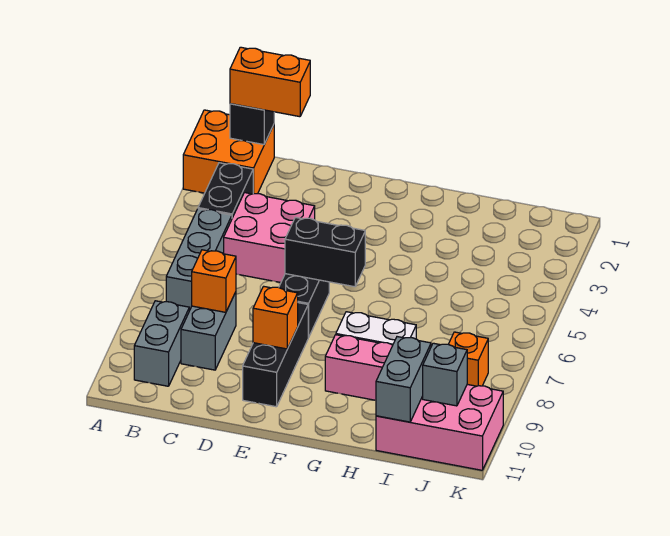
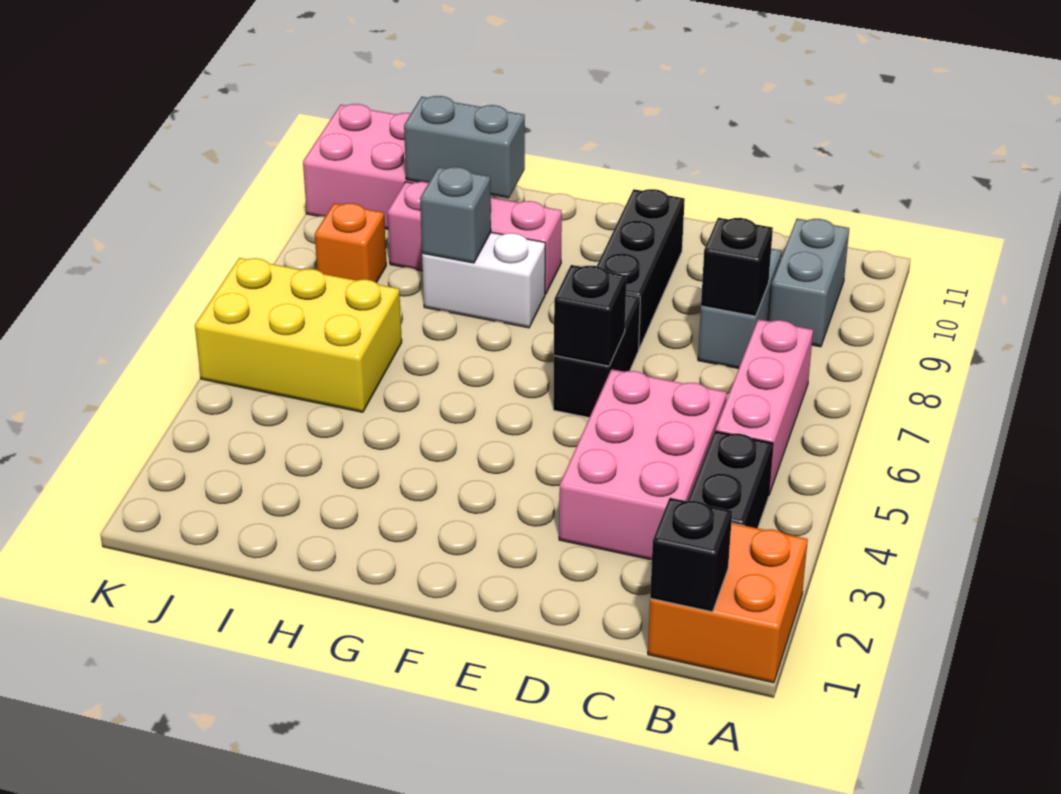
orange 1x2 brick [230,47,310,117] -> none
grey 1x3 brick [166,209,232,311] -> pink 1x3 brick [715,319,813,494]
pink 2x2 brick [224,193,315,282] -> pink 2x3 brick [559,369,727,560]
orange 1x1 brick [192,250,236,312] -> black 1x1 brick [701,218,773,316]
black 1x2 brick [285,217,365,287] -> black 1x1 brick [554,265,627,366]
orange 1x1 brick [253,286,298,349] -> none
none -> yellow 2x3 brick [195,258,402,412]
grey 1x2 brick [376,337,431,422] -> grey 1x2 brick turned to [404,96,525,198]
grey 1x1 brick [423,343,467,406] -> grey 1x1 brick moved to [420,167,491,263]

